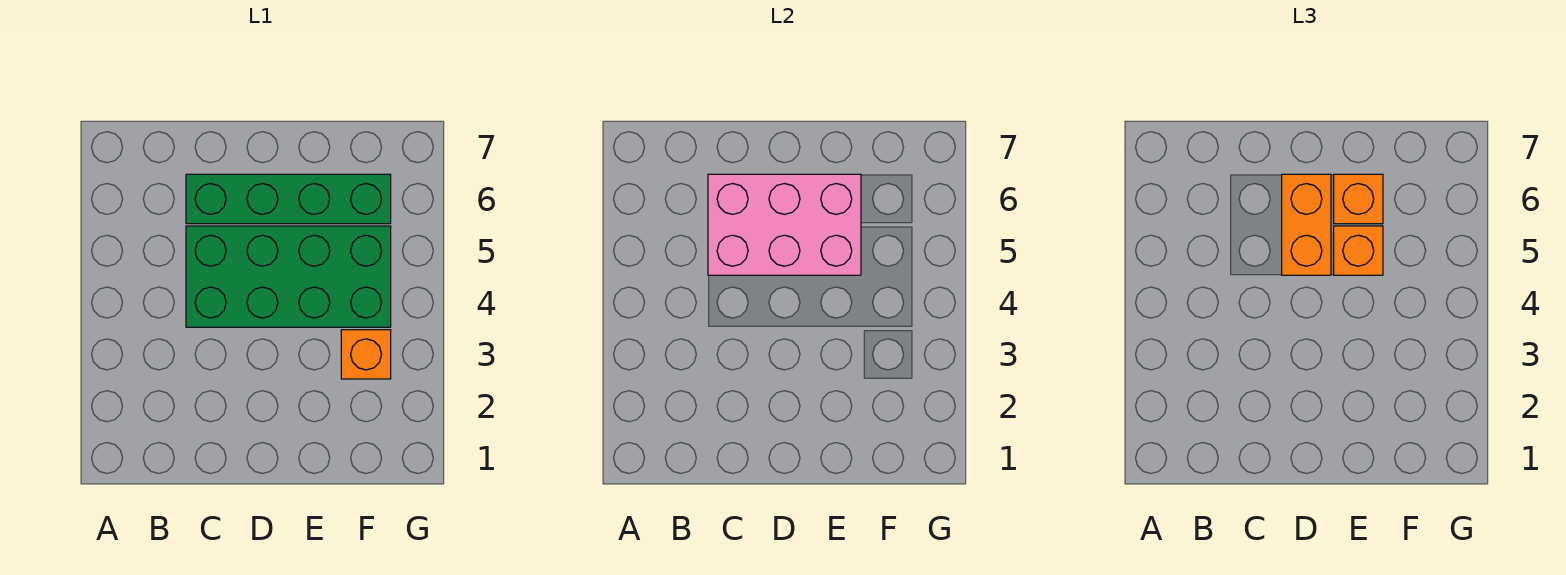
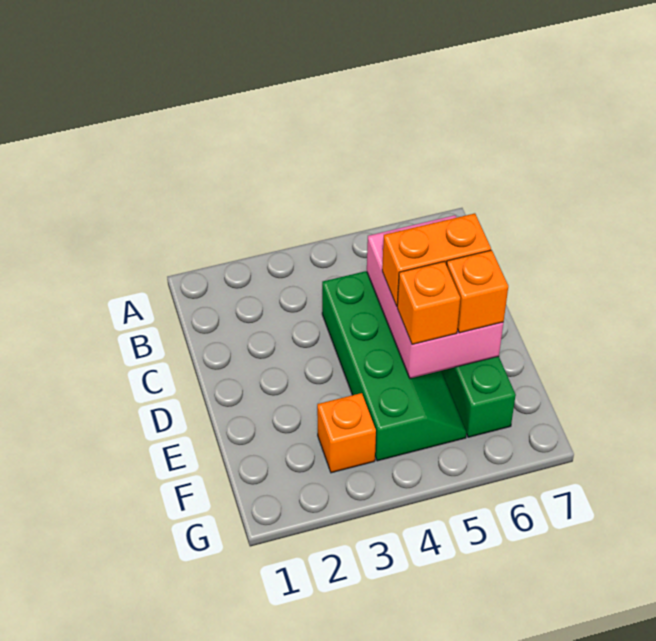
green 2x4 brick [186,226,391,327] -> green 2x4 slope [322,271,467,461]

